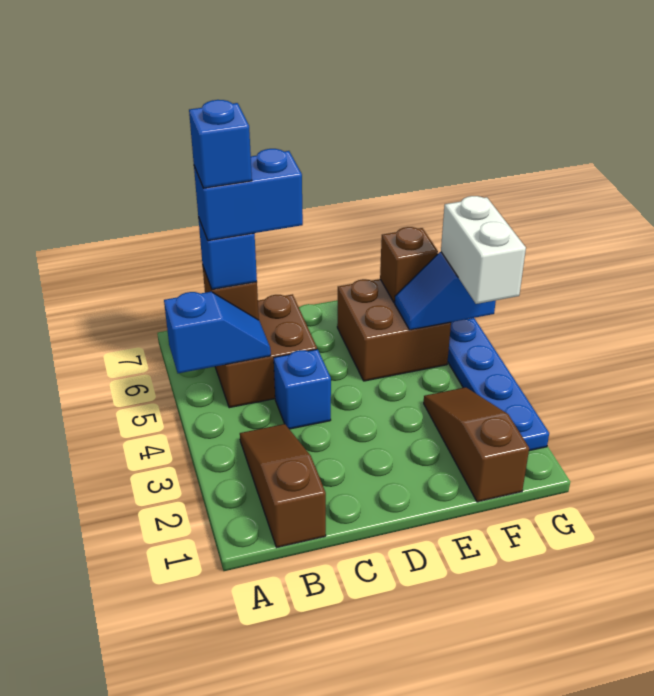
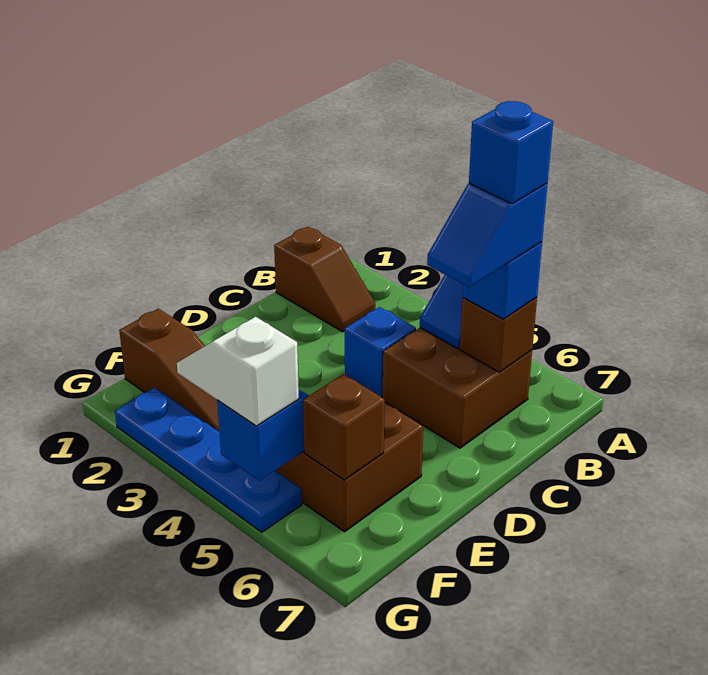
brown 1x3 slope [240,424,326,547] -> brown 1x2 slope [274,227,375,332]
blue 1x2 brick [194,149,303,241] -> blue 1x2 slope [427,183,548,287]
white 1x2 brick [441,196,526,304] -> white 1x2 slope [177,317,299,426]

